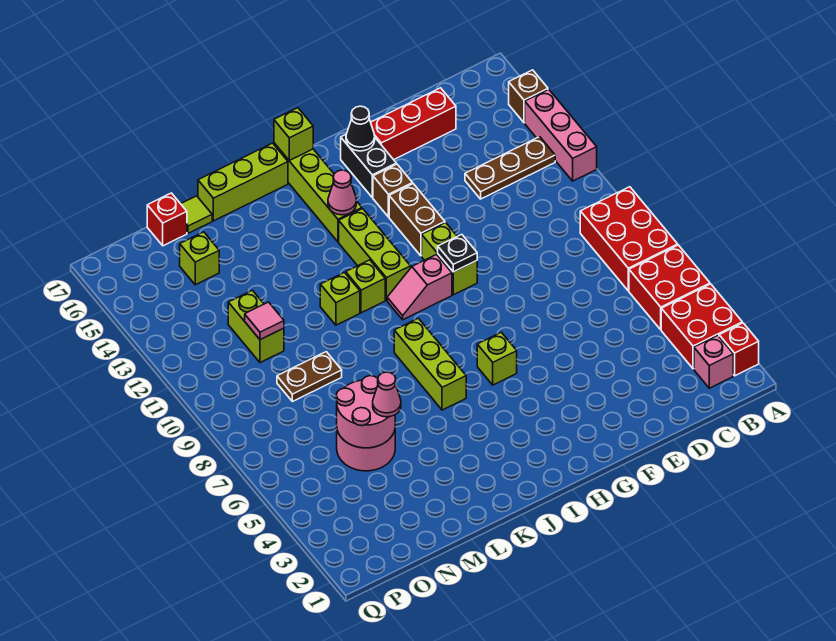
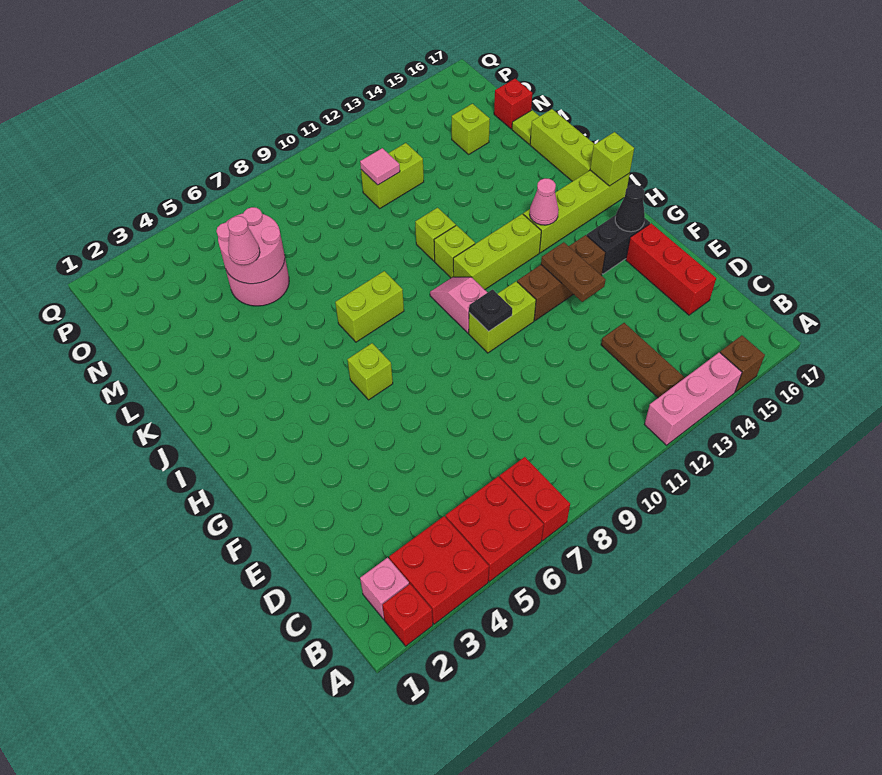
red 2x3 brick [580,187,678,291] -> red 1x2 brick [500,457,570,541]
lime 1x3 brick [394,318,466,410] -> lime 1x2 brick [335,271,404,342]
brown 1x2 plate [277,352,342,402] -> brown 1x2 plate moved to [541,242,606,302]

